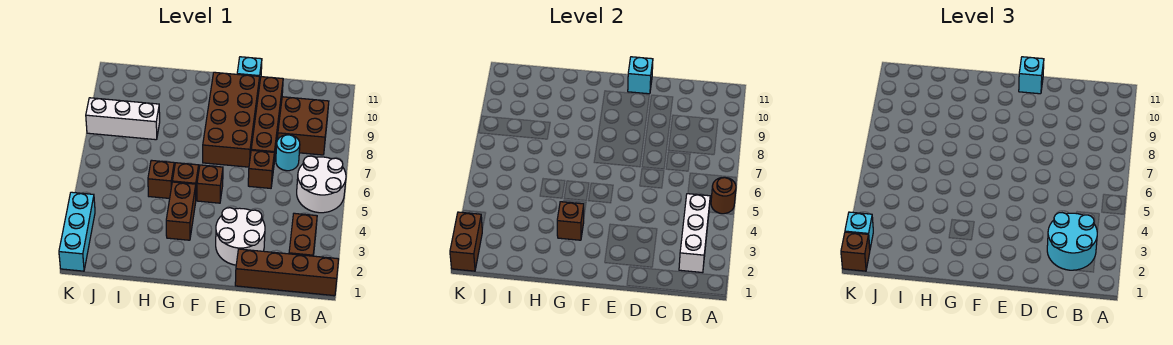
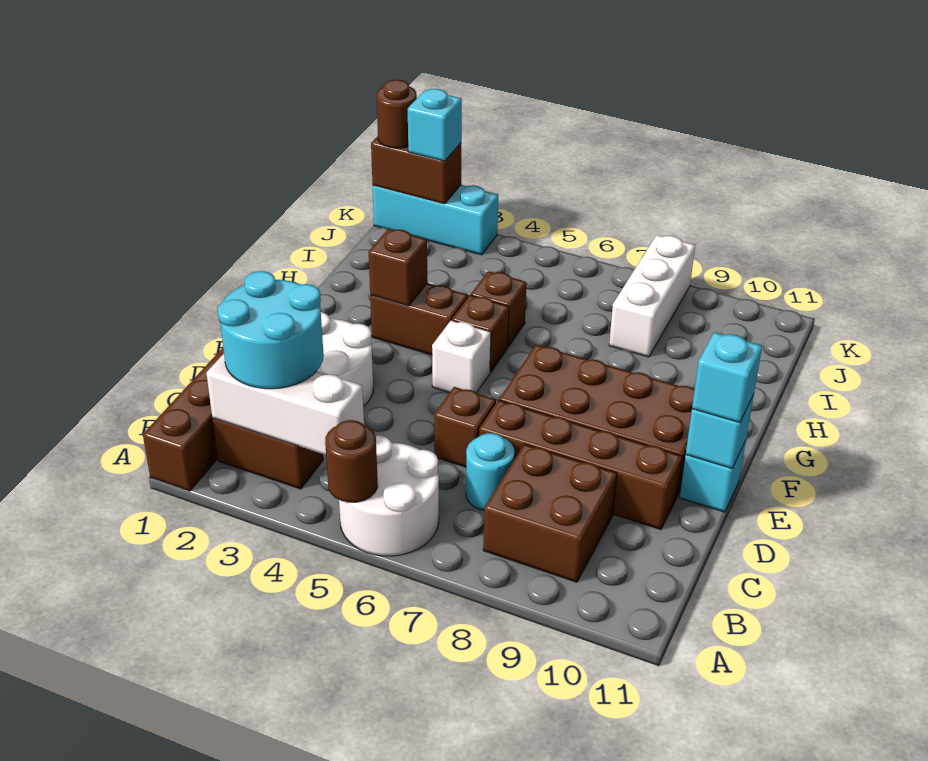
brown 1x1 brick [197,165,223,203] -> white 1x1 brick [432,320,491,393]
brown 1x1 brick [841,232,870,271] -> brown 1x1 round brick [377,80,417,148]

